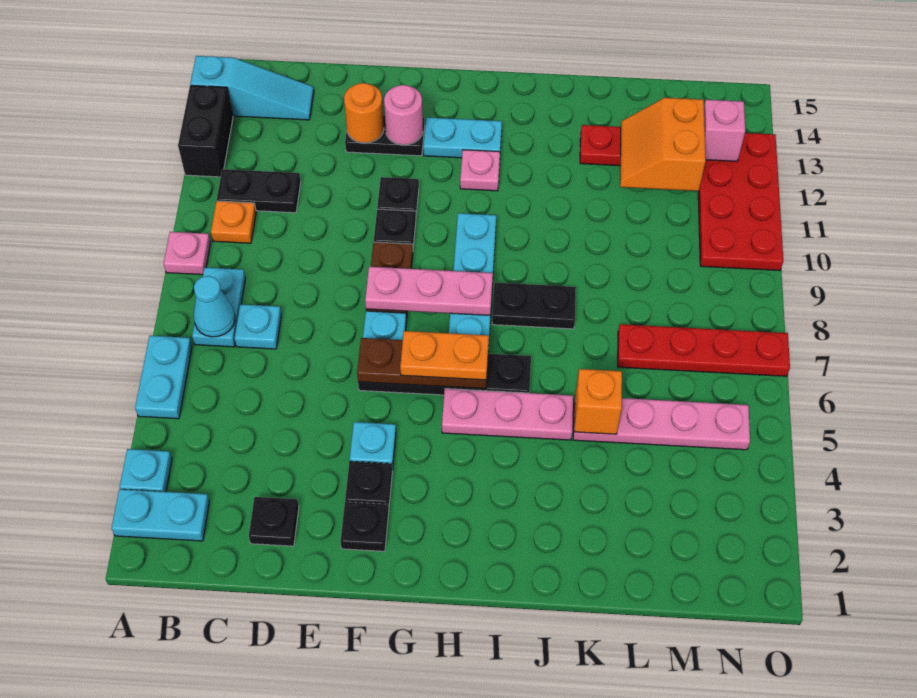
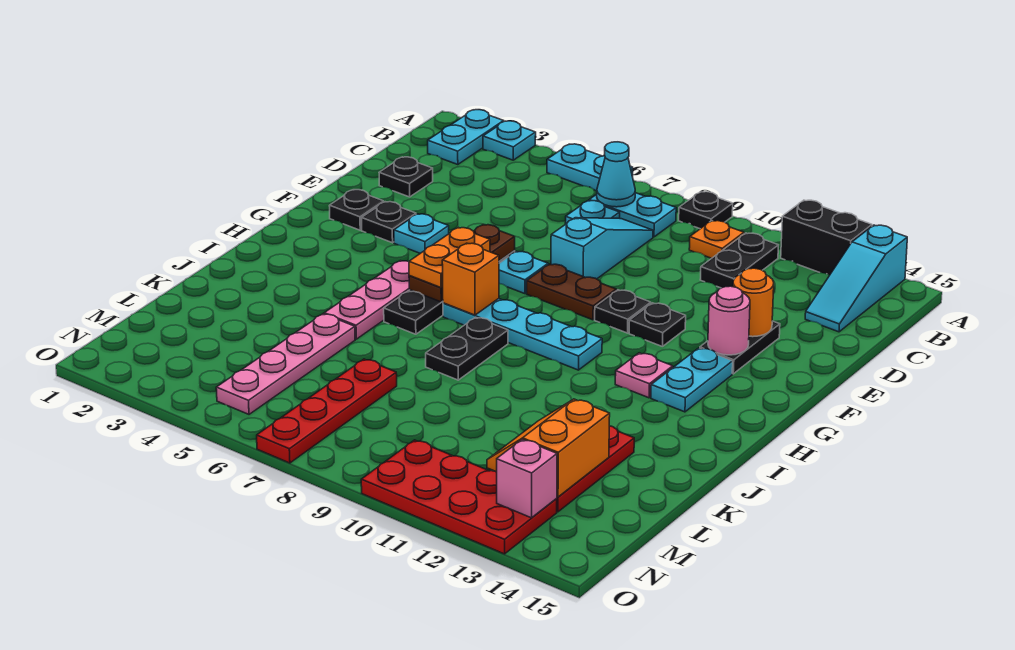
pink 1x1 plate [164,232,211,275] -> black 1x1 plate [679,192,733,229]
none -> cyan 1x3 slope [551,218,653,279]
pink 1x3 plate [365,267,493,315] -> none
orange 1x1 brick [574,369,622,434] -> orange 1x1 brick moved to [442,243,499,315]
orange 2x2 slope [620,98,706,191] -> orange 2x2 slope turned to [487,399,610,497]

